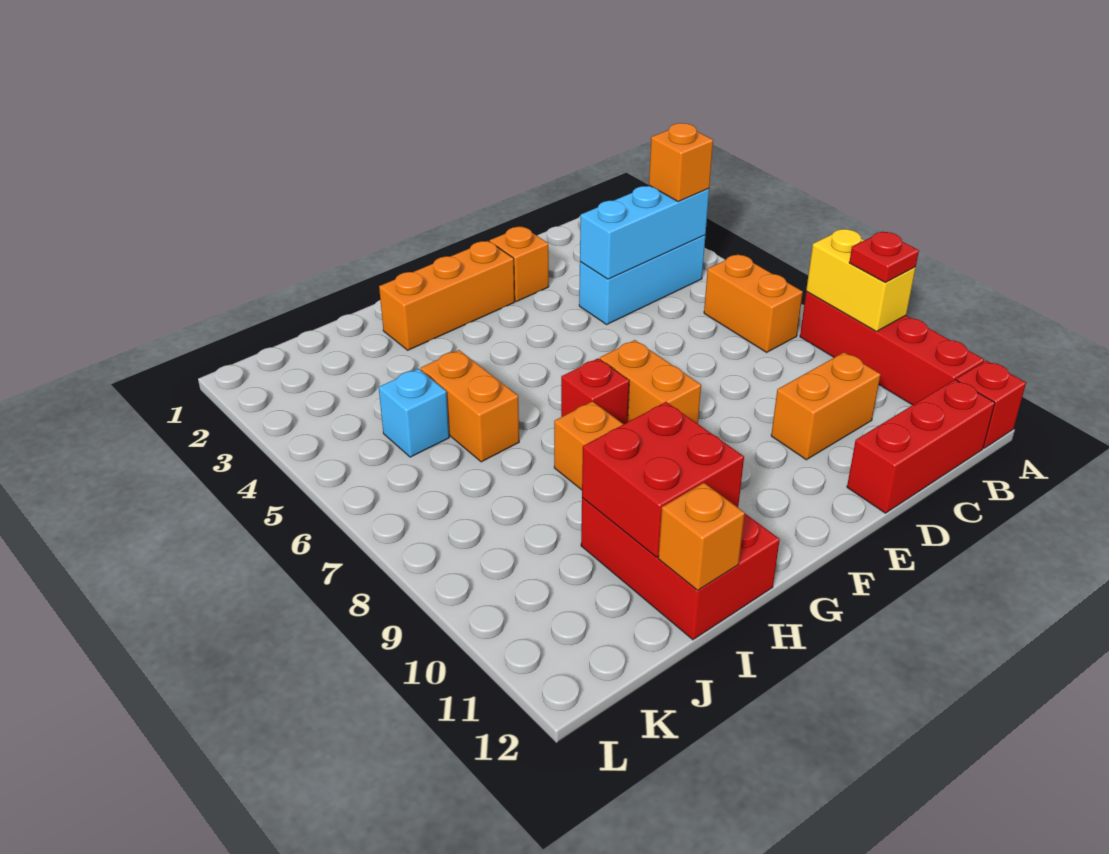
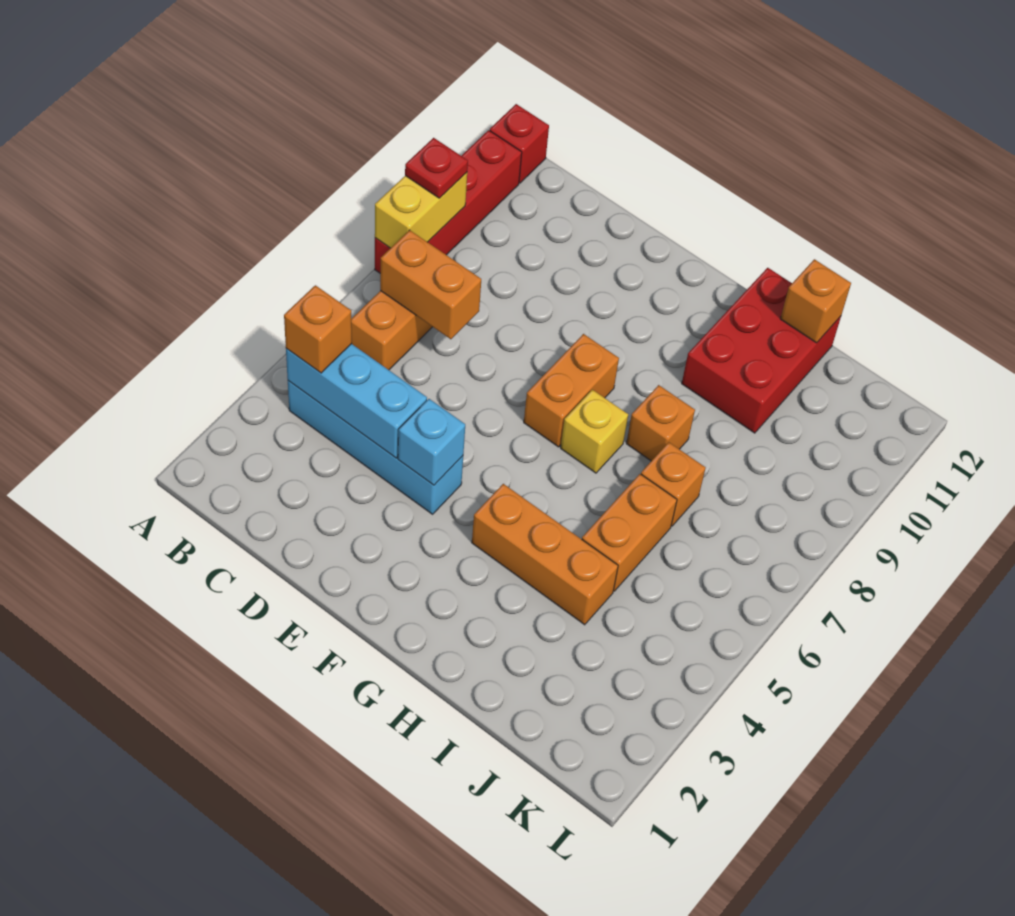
cyan 1x3 brick [579,235,705,324] -> cyan 1x4 brick [288,381,463,514]
red 1x3 brick [847,380,995,513] -> none
orange 1x2 brick [771,352,881,460] -> orange 1x2 brick moved to [380,230,481,339]
orange 1x1 brick [490,227,549,302] -> orange 1x1 brick moved to [641,442,706,526]
orange 1x3 brick [379,241,515,350] -> orange 1x3 brick moved to [472,484,618,625]
red 1x1 brick [561,358,629,424] -> yellow 1x1 brick [561,390,628,473]
red 2x2 brick [582,402,744,557] -> none
cyan 1x1 brick [379,369,449,457] -> cyan 1x1 brick moved to [398,399,465,485]

